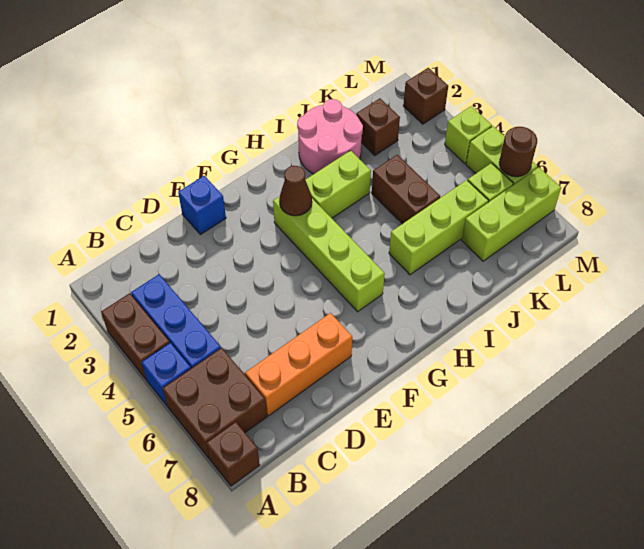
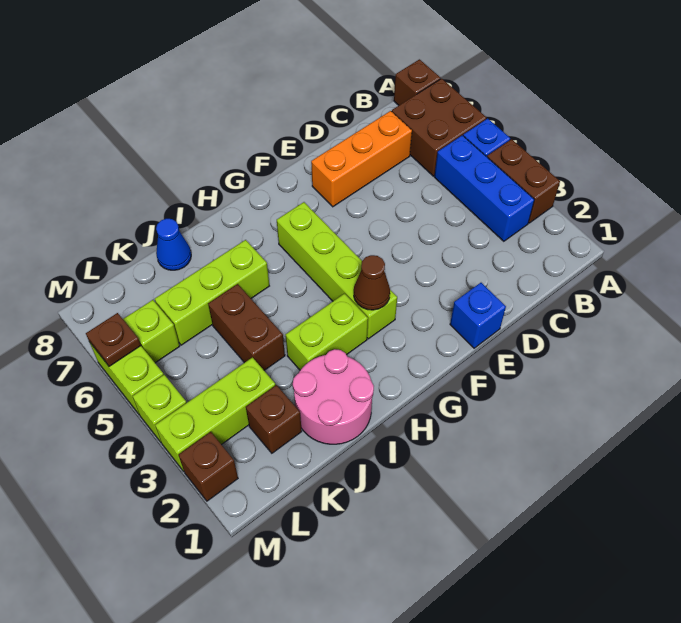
none -> blue 1x1 cone [156,219,191,270]
lime 1x3 brick [462,167,561,261] -> lime 1x3 brick moved to [155,357,276,471]
brown 1x1 round brick [499,127,537,177] -> brown 1x1 plate [86,313,141,366]

